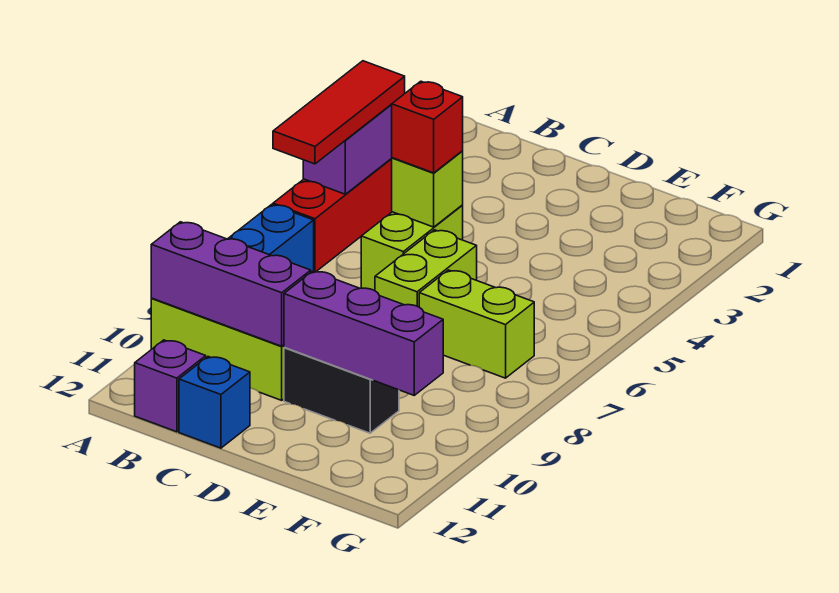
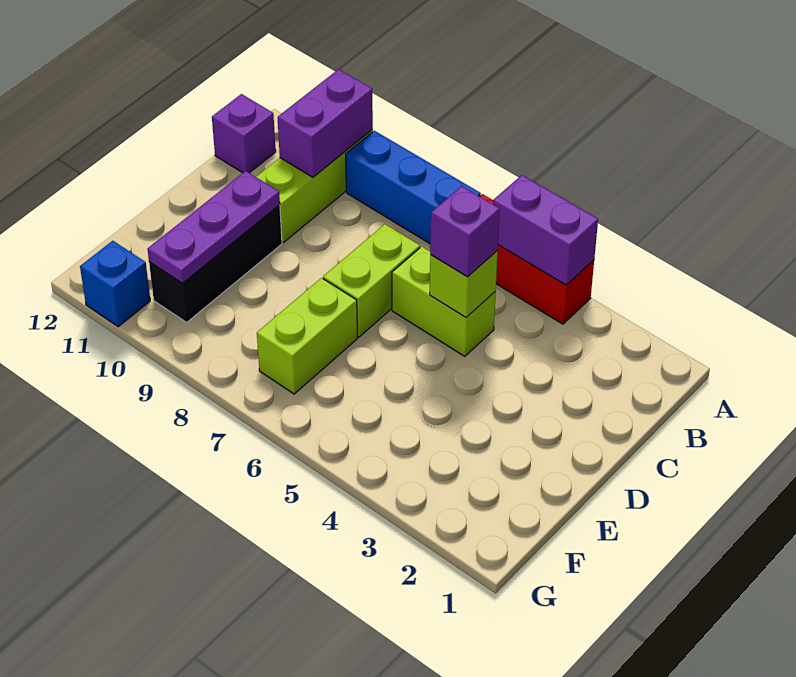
red 1x3 tile [273,61,405,164] -> none
purple 1x3 brick [151,222,311,346] -> purple 1x2 brick [278,69,373,177]
red 1x1 brick [392,81,463,173] -> purple 1x1 brick [430,186,500,277]
blue 1x1 brick [179,357,250,448] -> blue 1x1 brick moved to [80,241,150,327]
lime 1x2 brick [375,230,477,307] -> lime 1x2 brick turned to [323,224,420,337]
black 1x2 brick [284,347,399,433] -> black 1x3 brick [149,205,282,322]
purple 1x3 brick [284,271,443,395] -> purple 1x3 plate [148,171,280,283]

